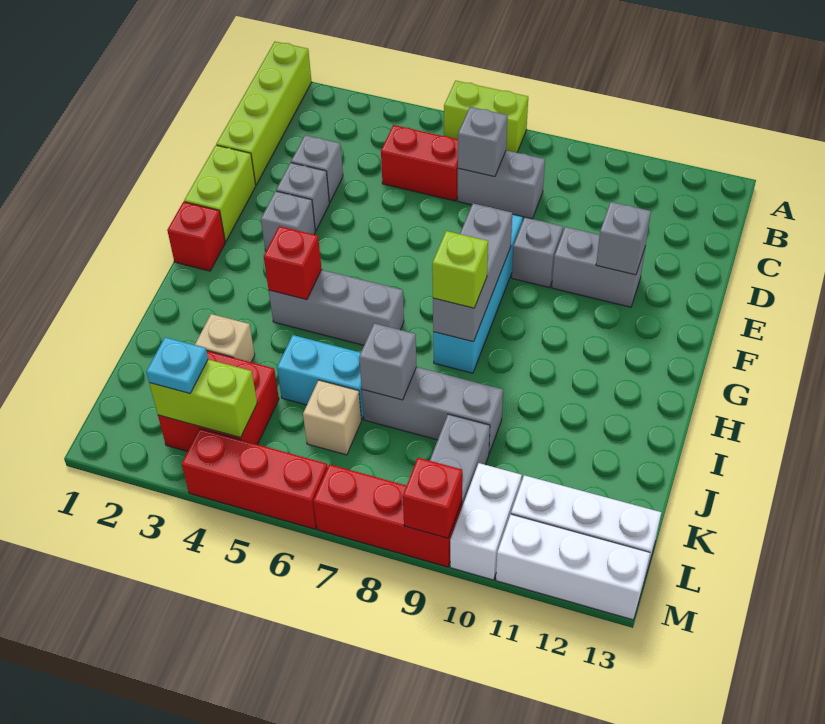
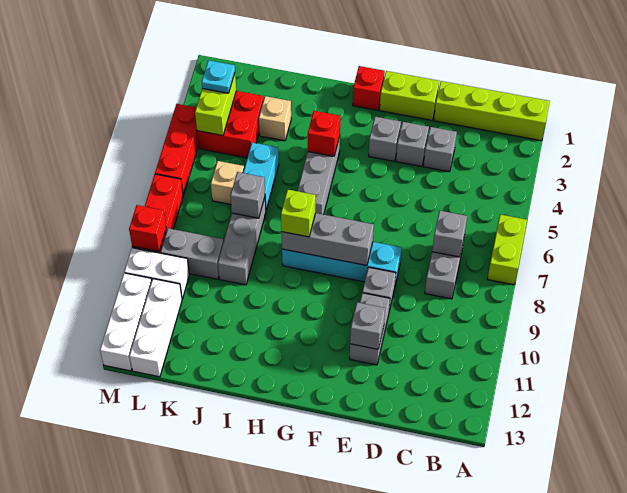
red 1x2 brick [381,125,458,201] -> none

